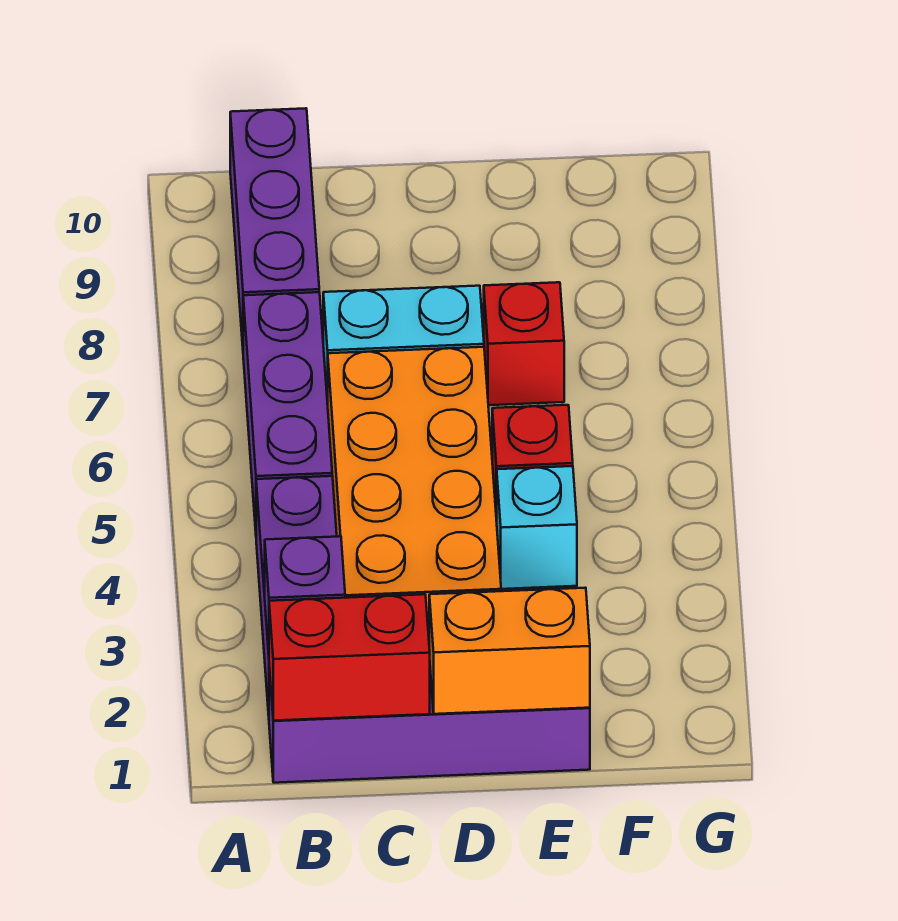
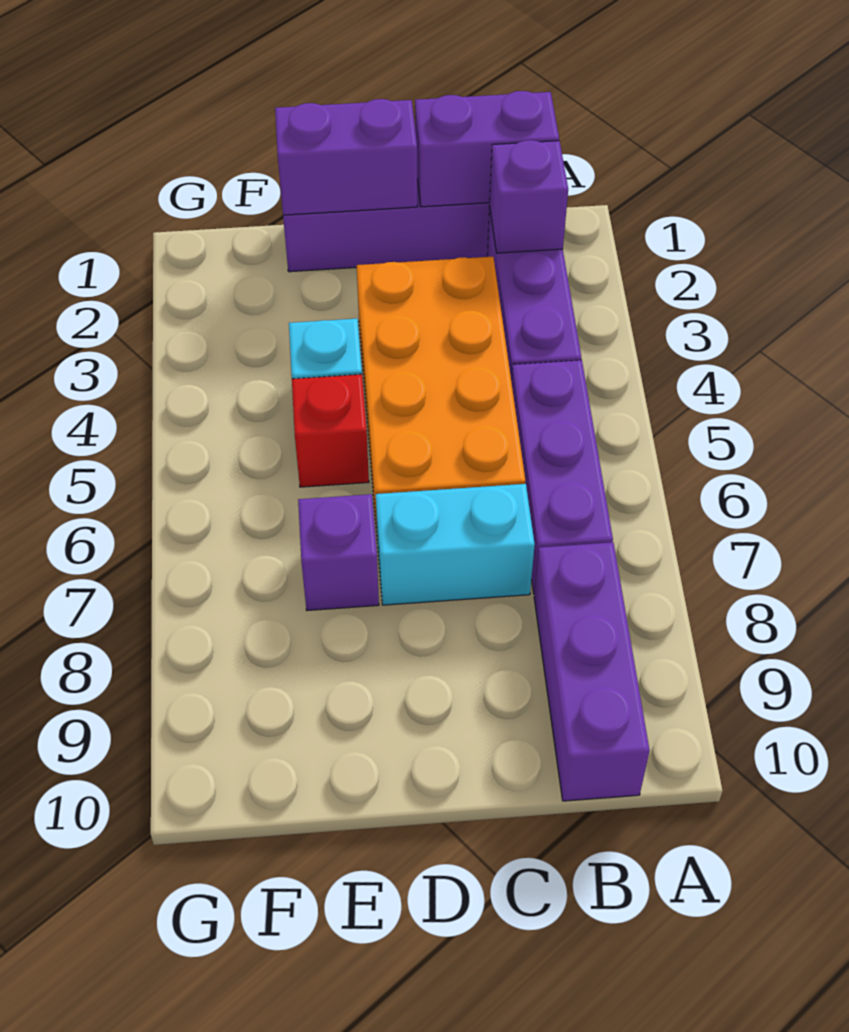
red 1x2 brick [269,594,430,721] -> purple 1x2 brick [415,91,559,207]
orange 1x2 brick [429,588,590,714] -> purple 1x2 brick [275,99,417,215]
red 1x1 brick [484,282,564,405] -> purple 1x1 brick [298,494,379,611]

